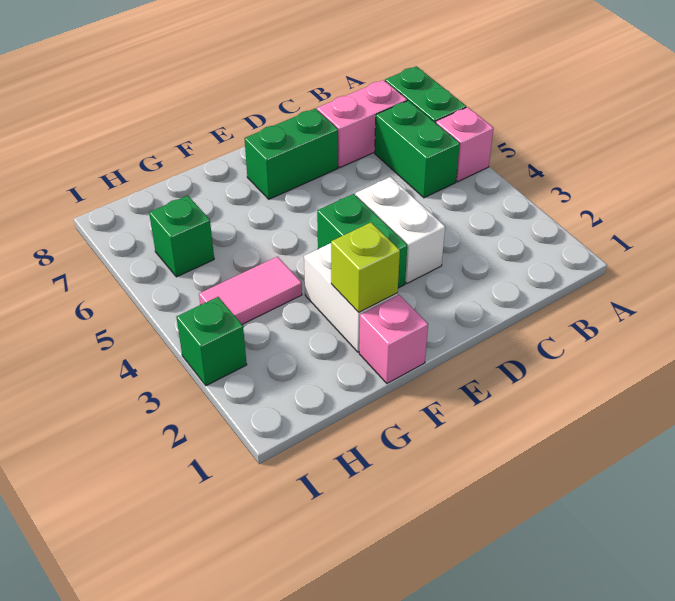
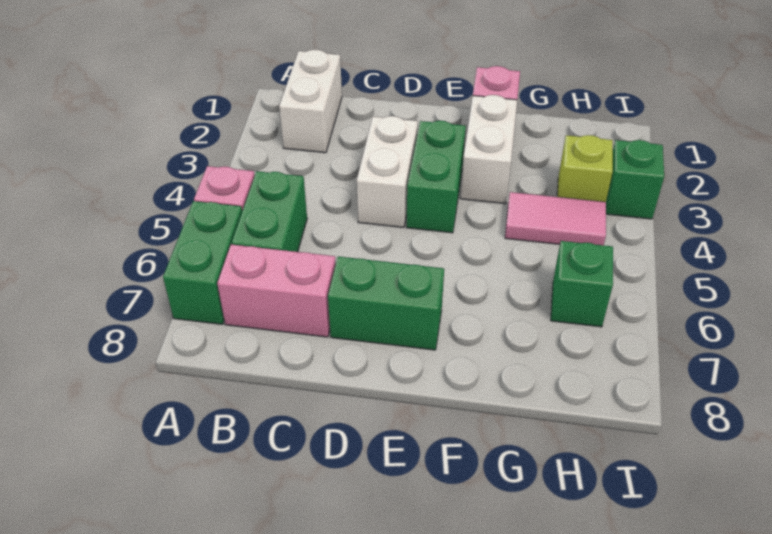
none -> white 1x2 brick [279,50,342,153]
lime 1x1 brick [331,223,400,312] -> lime 1x1 brick moved to [557,135,613,202]

